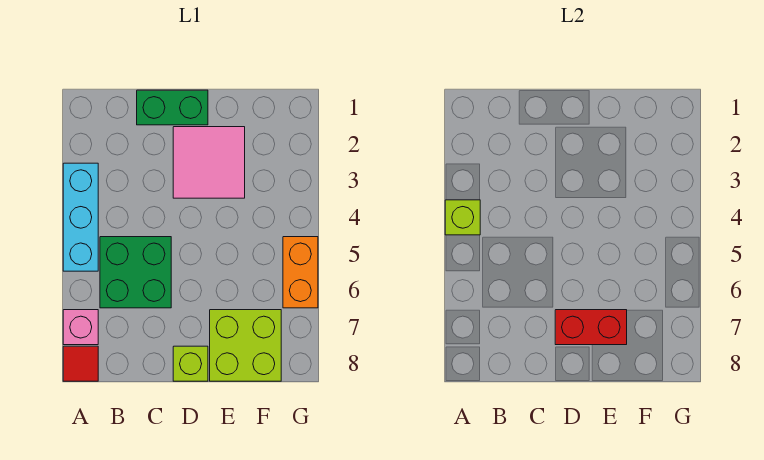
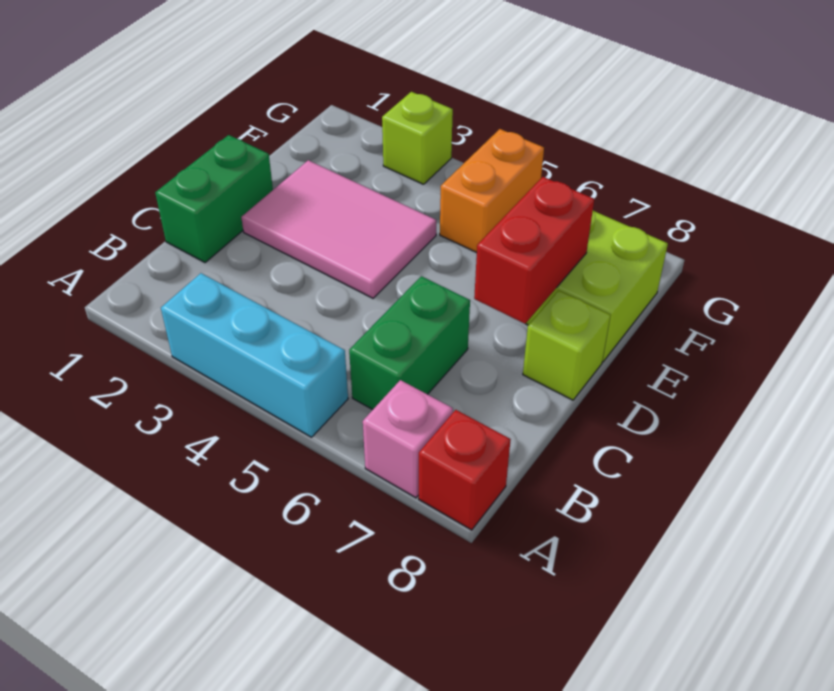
lime 1x1 brick [445,200,480,235] -> lime 1x1 brick moved to [382,92,453,184]
red 1x1 tile [63,346,98,381] -> red 1x1 brick [419,410,511,530]
green 2x2 brick [100,237,171,308] -> green 1x2 brick [349,276,470,409]
pink 2x2 tile [173,127,245,198] -> pink 2x3 tile [241,160,436,298]
orange 1x2 brick [283,237,318,308] -> orange 1x2 brick turned to [440,129,544,253]

